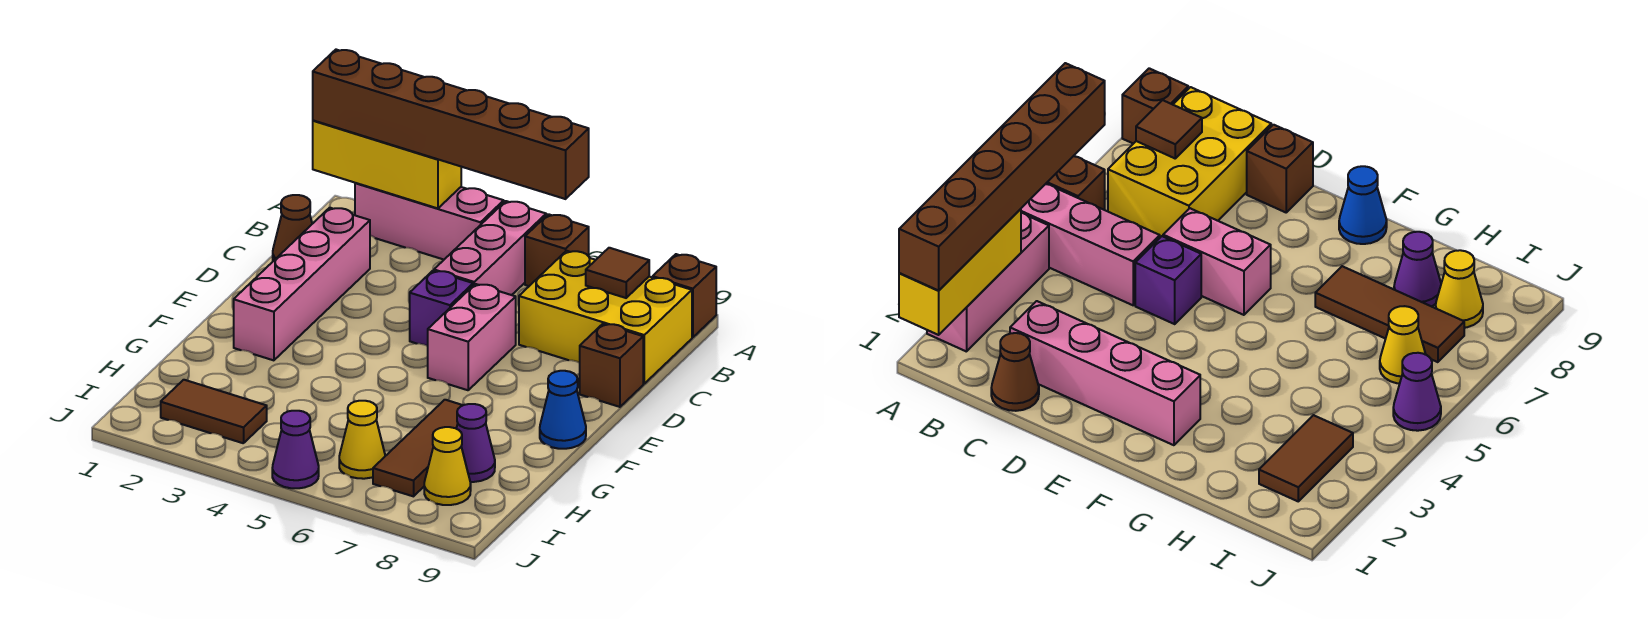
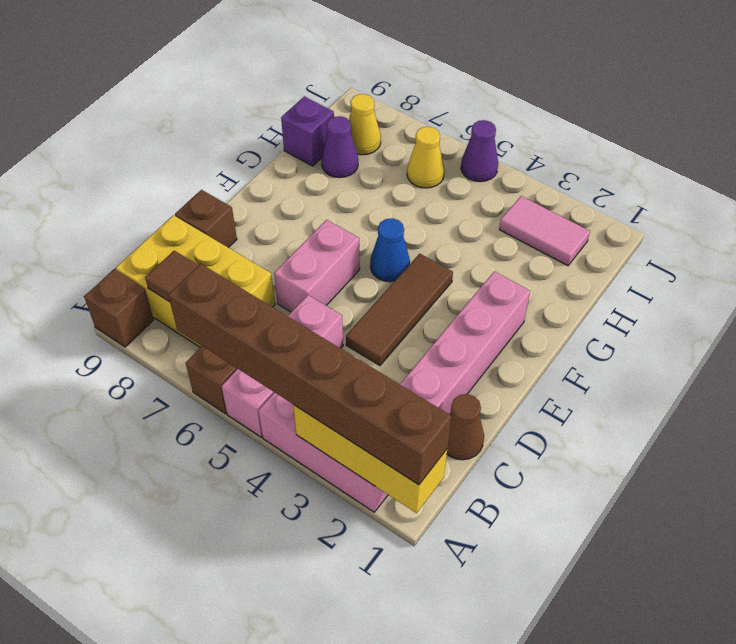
purple 1x1 brick [410,271,473,346] -> purple 1x1 brick moved to [281,96,334,166]
blue 1x1 cone [540,371,586,449] -> blue 1x1 cone moved to [370,218,410,282]
brown 1x3 tile [373,400,463,496] -> brown 1x3 tile moved to [346,254,453,366]
brown 1x2 tile [161,380,267,443] -> pink 1x2 tile [499,196,590,266]

